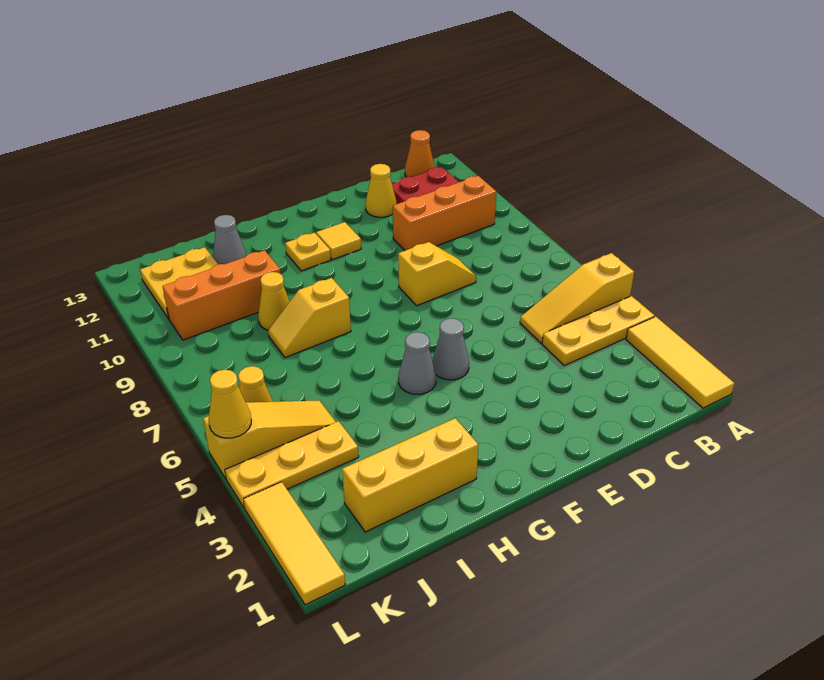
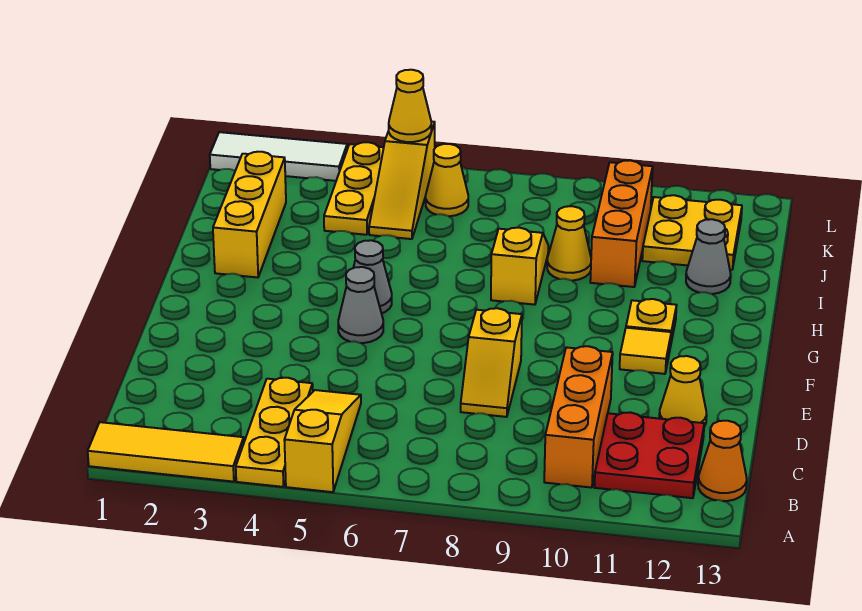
yellow 1x3 tile [244,482,345,605] -> white 1x3 tile [210,132,347,181]

